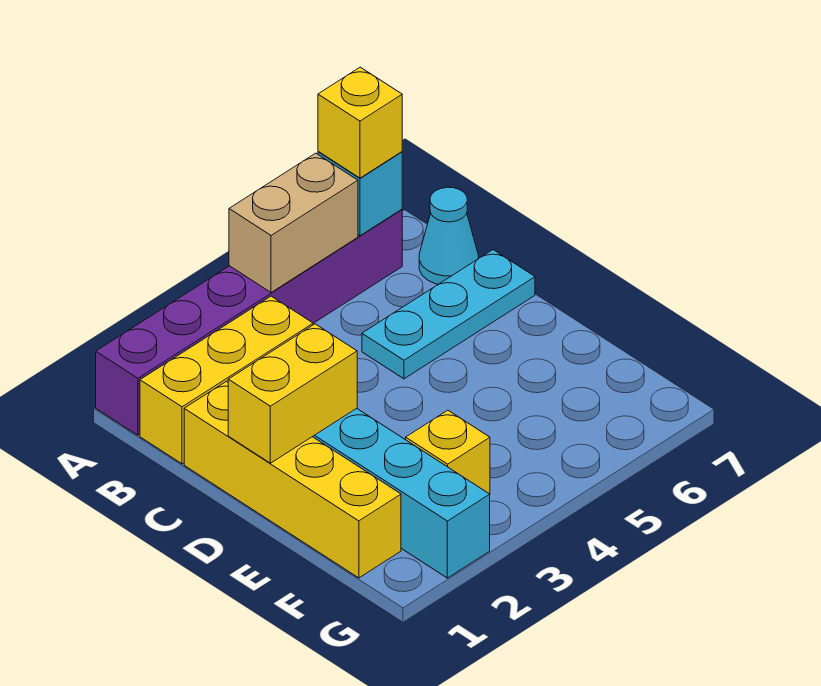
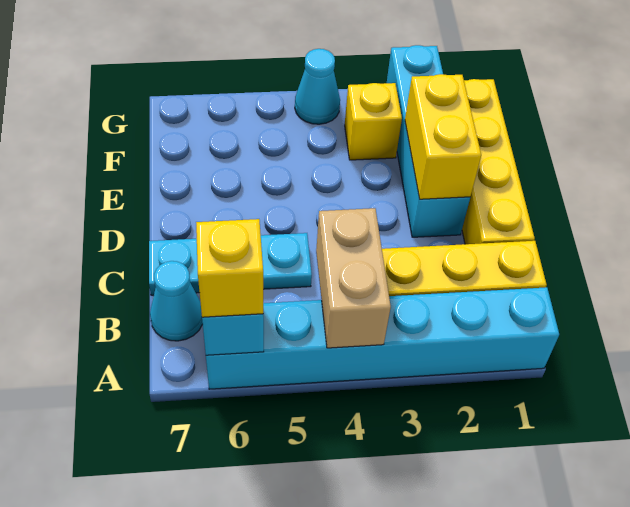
purple 1x6 brick [96,209,402,435] -> cyan 1x6 brick [206,287,559,389]
tan 1x2 brick [229,153,358,292] -> tan 1x2 brick turned to [316,208,391,348]
yellow 1x2 brick [228,324,357,463] -> yellow 1x2 brick turned to [405,74,481,199]
none -> cyan 1x1 cone [295,49,340,124]

